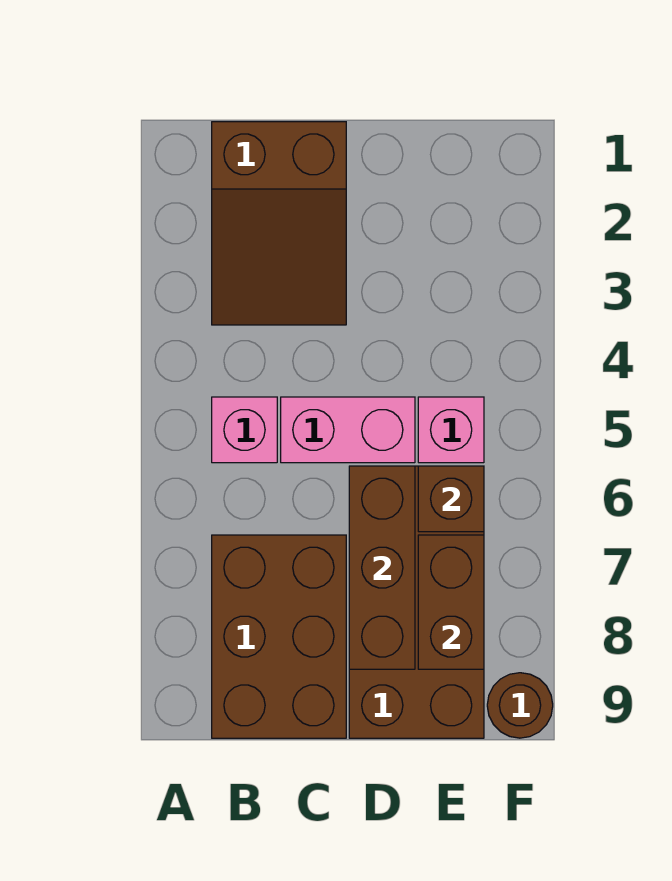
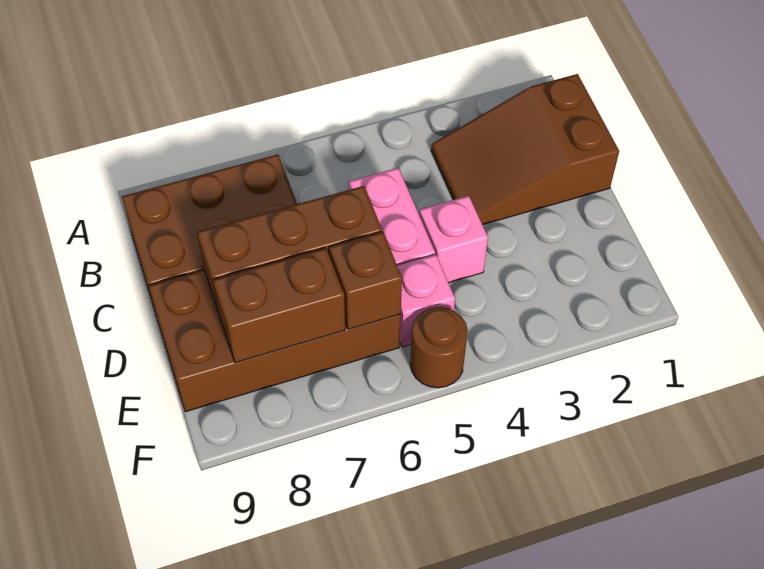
pink 1x1 brick [212,397,277,463] -> pink 1x1 brick moved to [419,196,488,283]
brown 1x1 round brick [487,673,553,738] -> brown 1x1 round brick moved to [410,307,468,388]

